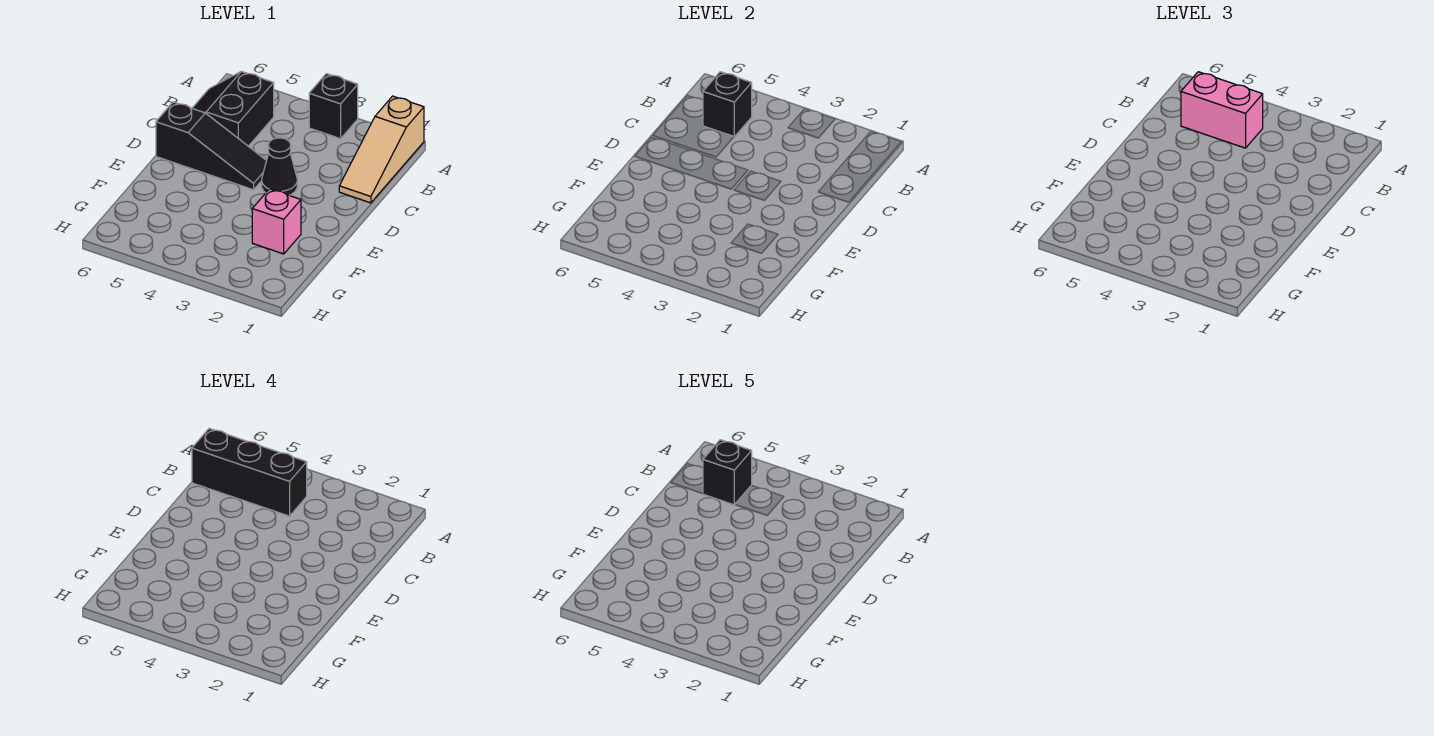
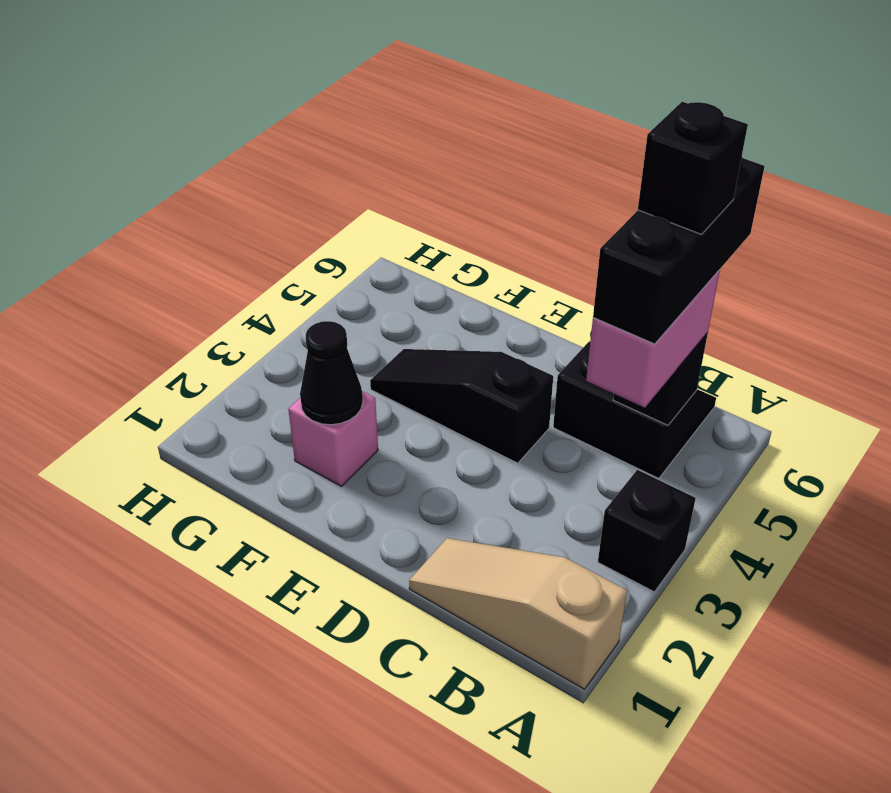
black 1x1 cone [262,138,297,195] -> black 1x1 cone moved to [300,321,363,425]
black 1x3 slope [156,102,267,190] -> black 1x3 slope turned to [370,349,553,463]

